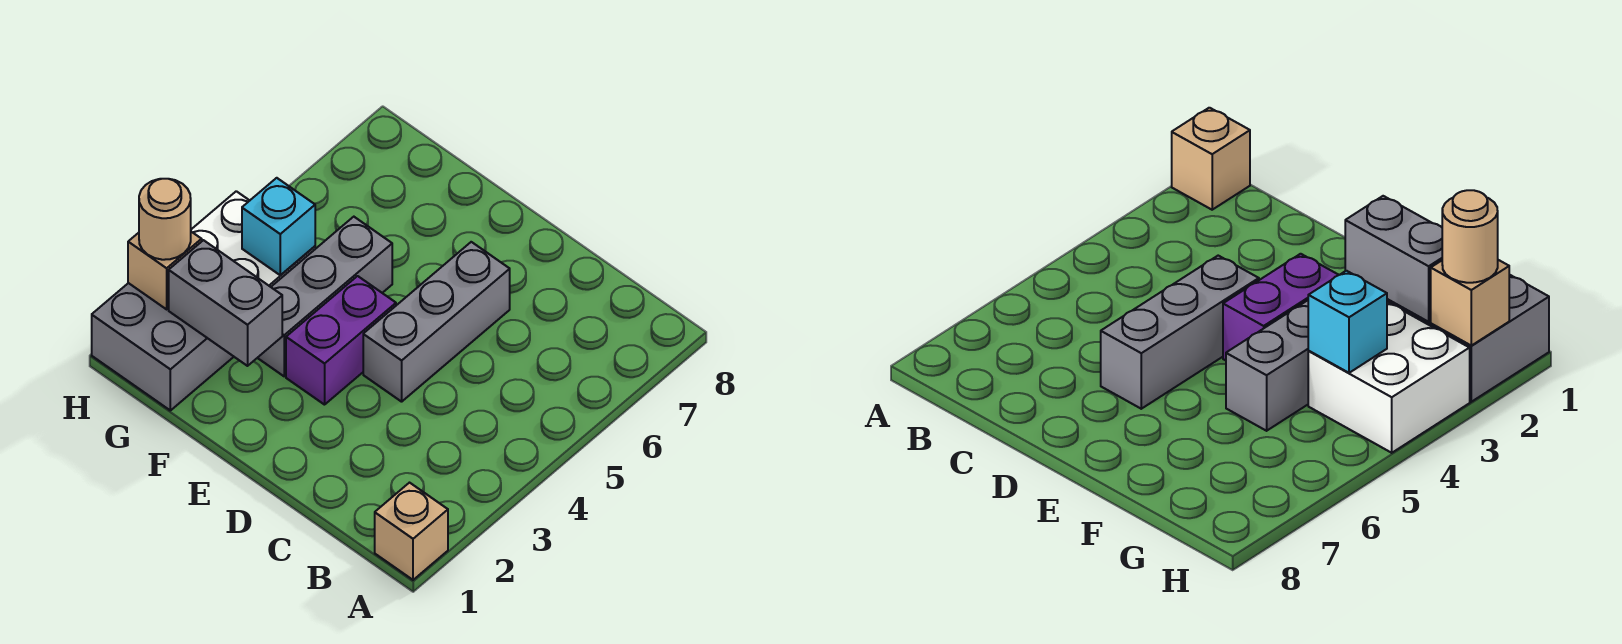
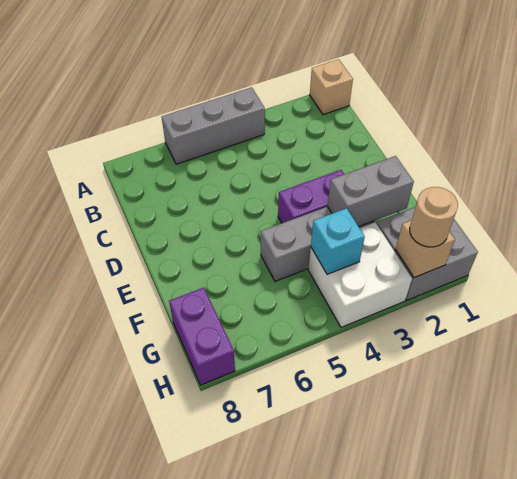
grey 1x3 brick [363,242,510,402] -> grey 1x3 brick moved to [162,87,265,164]
grey 1x2 brick [169,240,282,366] -> grey 1x2 brick turned to [327,156,414,226]
none -> purple 1x2 brick [169,288,235,385]

